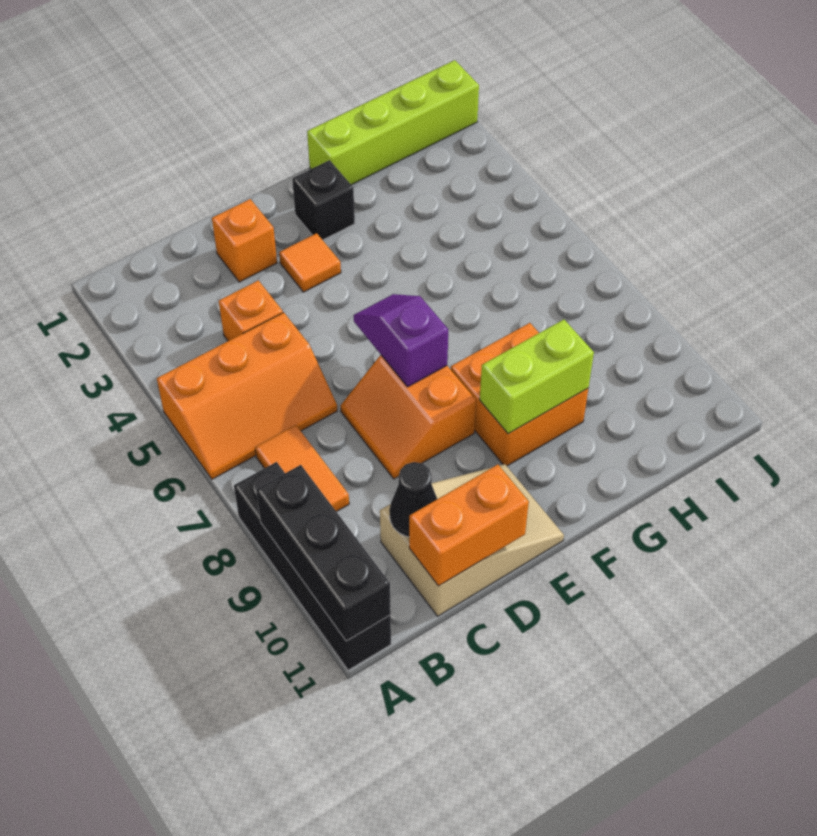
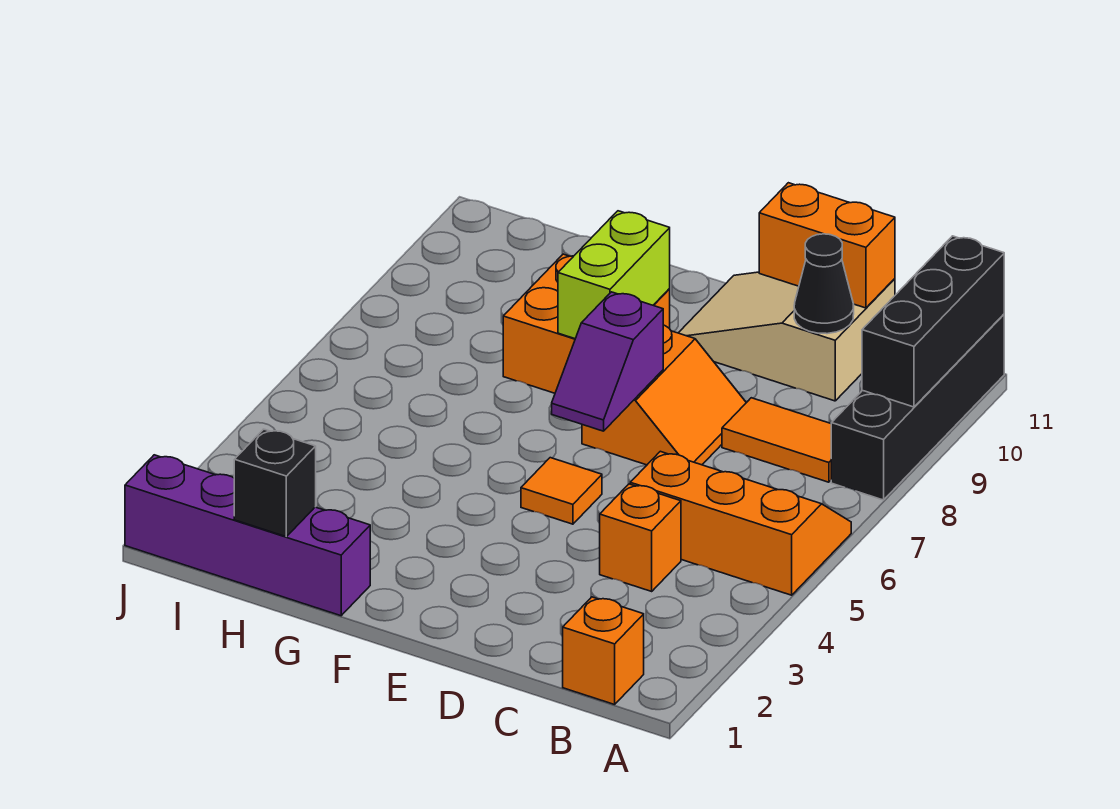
orange 1x2 tile [255,425,349,512] -> orange 1x2 tile turned to [722,398,831,482]
orange 1x1 brick [212,199,277,282] -> orange 1x1 brick moved to [563,597,644,705]
orange 1x1 tile [279,233,341,292] -> orange 1x1 tile moved to [521,458,602,524]
black 1x1 brick [292,160,355,240] -> black 1x1 brick moved to [234,429,316,537]
lime 1x2 brick [480,320,594,434] -> lime 1x2 brick turned to [558,211,670,339]
lime 1x4 brick [307,60,479,185] -> purple 1x4 brick [125,455,370,616]

